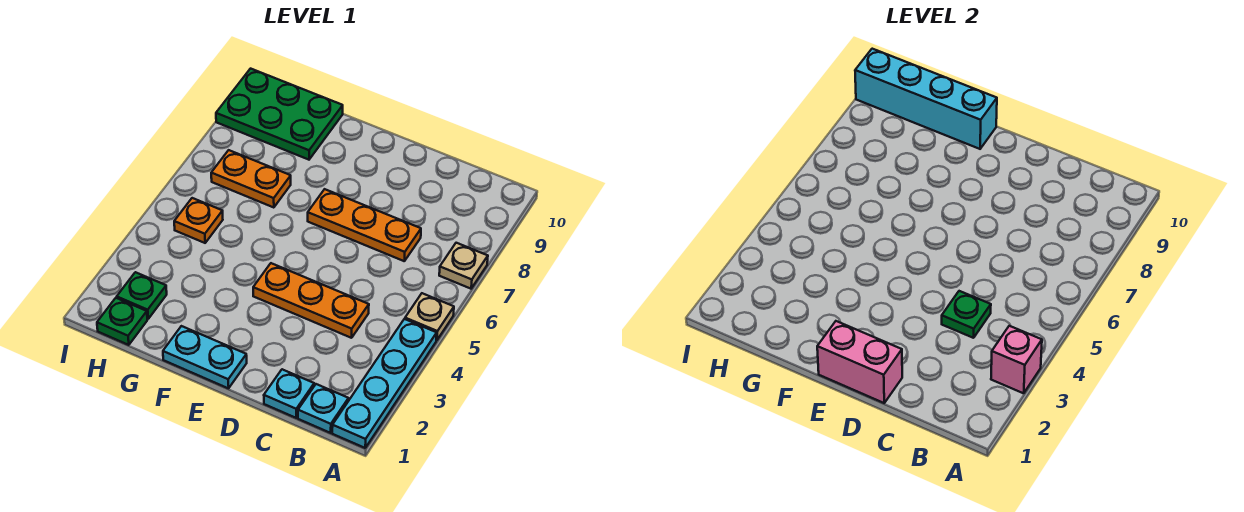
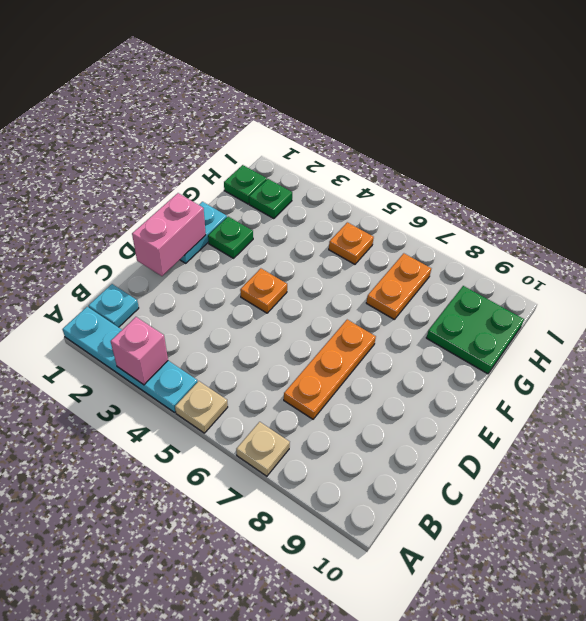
cyan 1x1 plate [264,369,314,418] -> none
orange 1x3 plate [253,263,369,338] -> orange 1x1 plate [240,268,287,313]
green 1x1 plate [942,291,991,338] -> green 1x1 plate moved to [208,217,253,258]
cyan 1x4 brick [855,49,997,149] -> none
green 2x3 plate [216,69,343,160] -> green 2x2 plate [426,286,524,374]

